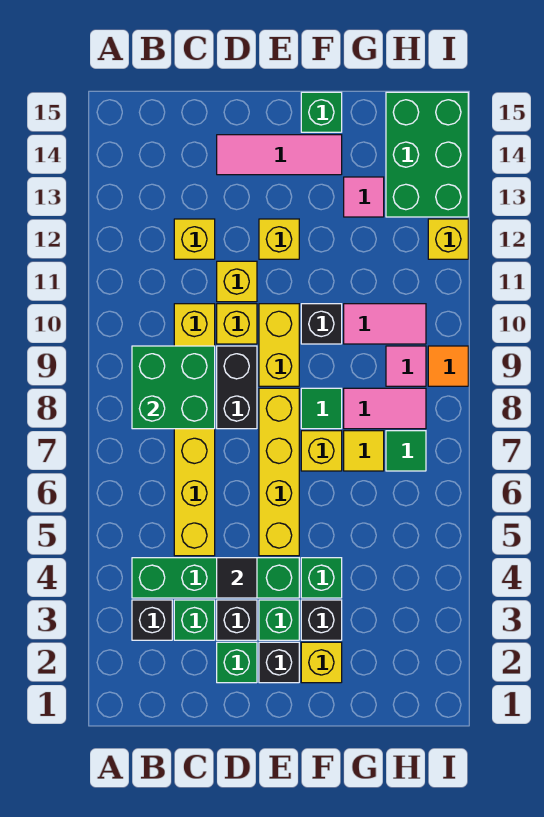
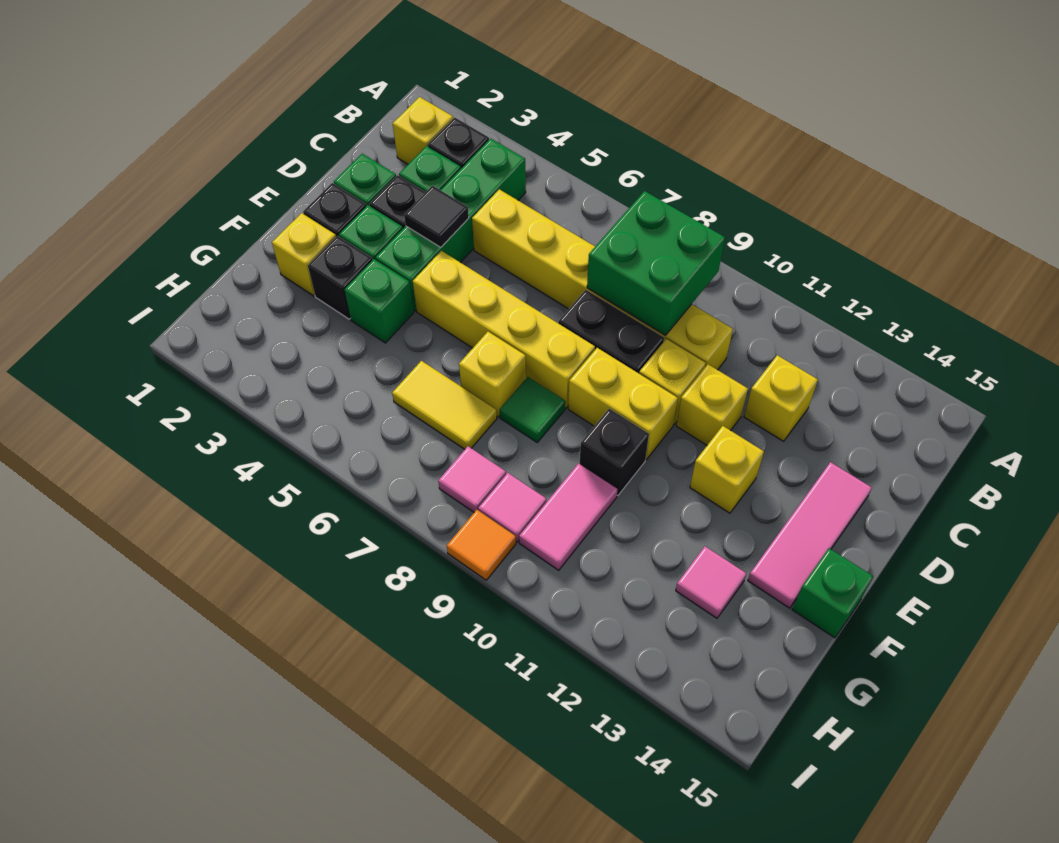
yellow 1x1 tile [344,431,384,471] -> yellow 1x2 tile [392,361,497,449]
pink 1x2 tile [344,388,426,429] -> pink 1x1 tile [438,446,506,512]
green 1x1 tile [386,431,426,471] -> none
green 2x3 brick [386,92,468,217] -> none
yellow 1x1 brick [428,219,468,259] -> yellow 1x1 brick moved to [393,97,453,164]

